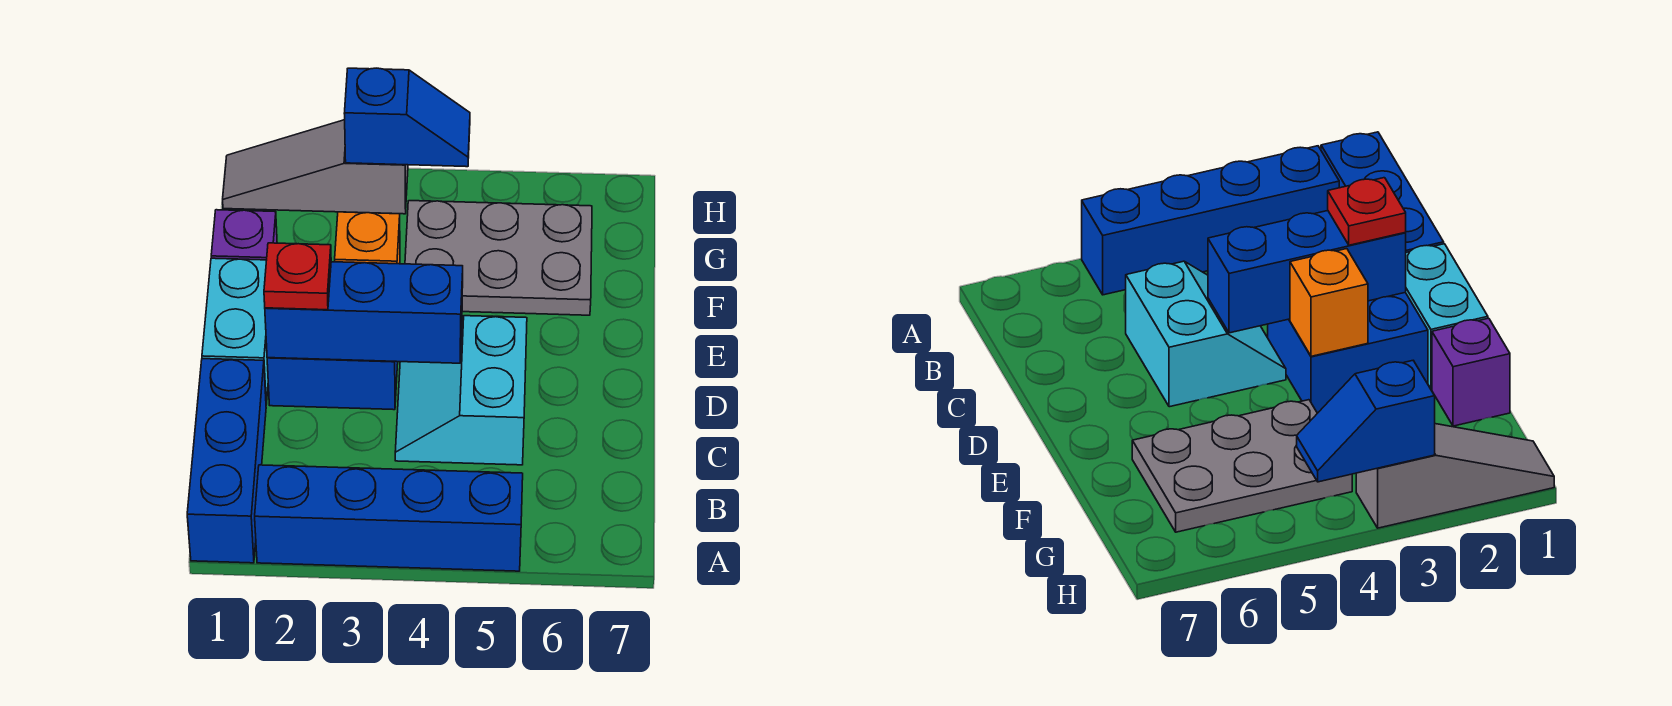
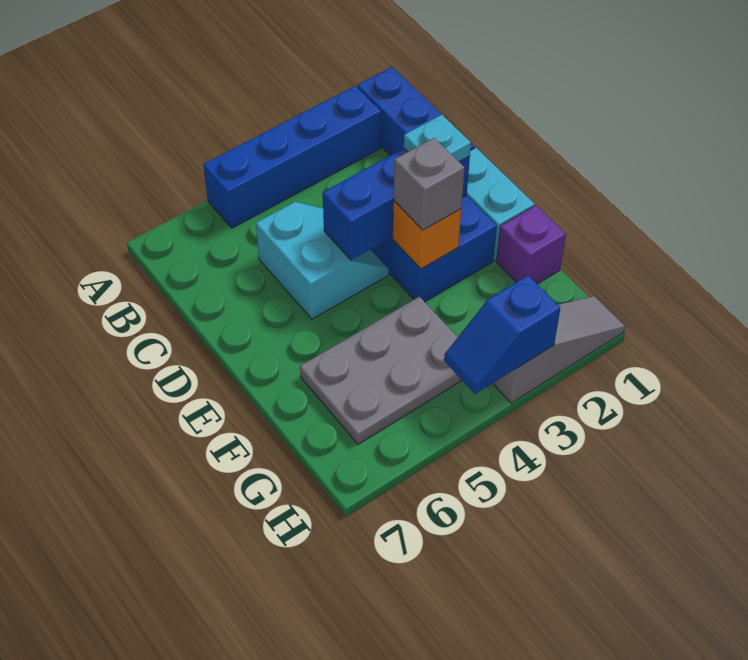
red 1x1 plate [264,243,331,310] -> cyan 1x1 plate [404,114,471,162]
none -> grey 1x1 brick [393,138,465,230]

